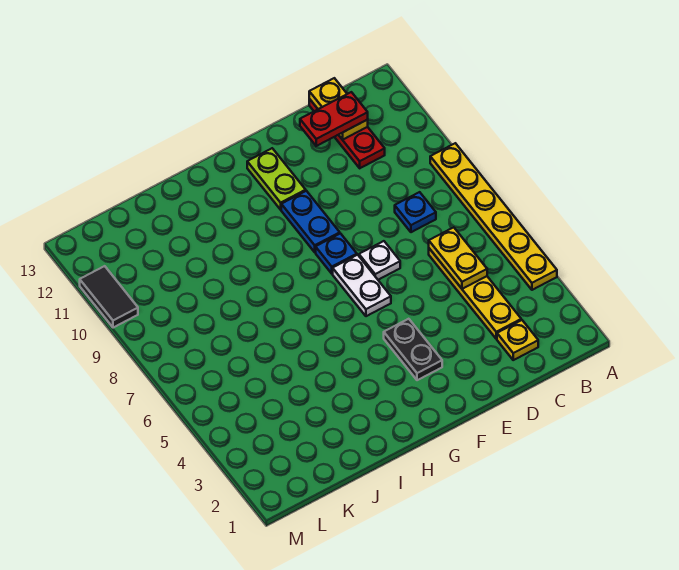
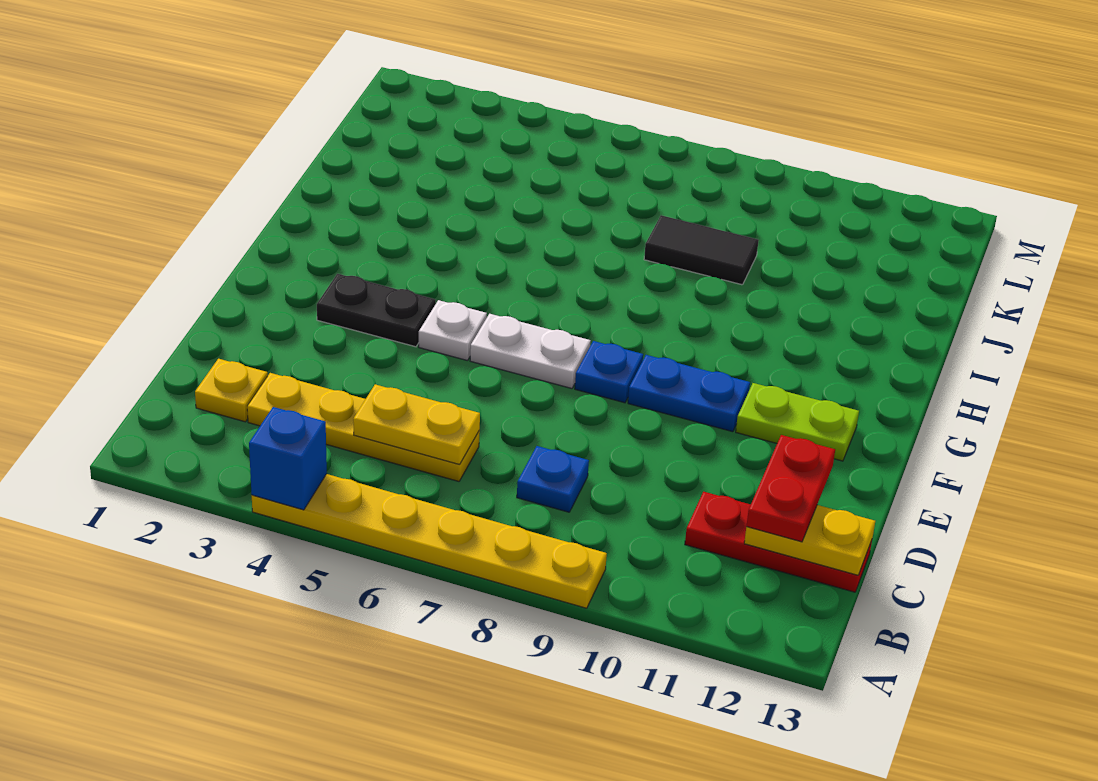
none -> blue 1x1 brick [249,407,327,510]
white 1x1 plate [359,241,400,280] -> white 1x1 plate moved to [419,300,487,361]
black 1x2 tile [80,266,138,328] -> black 1x2 tile moved to [644,215,759,285]

